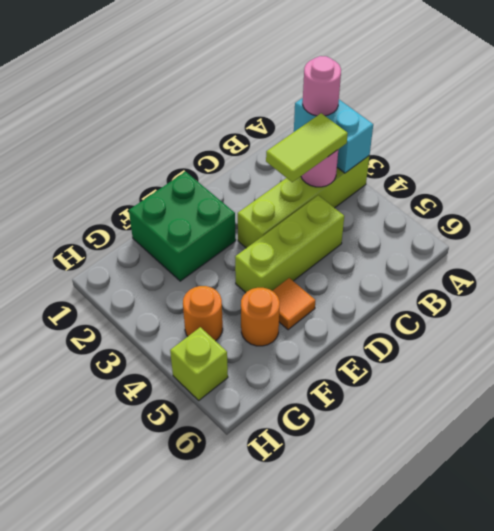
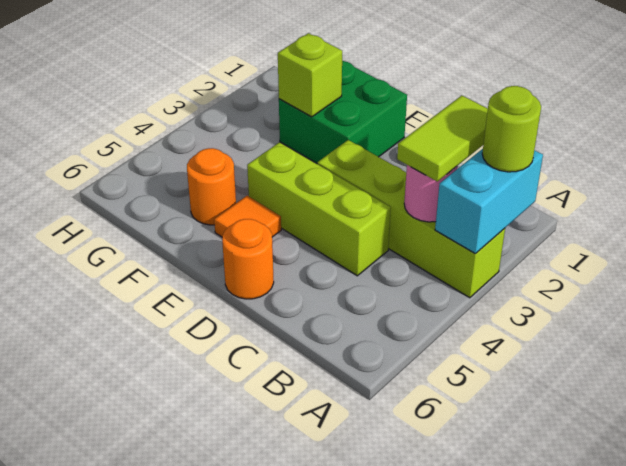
pink 1x1 round brick [303,56,341,116] -> lime 1x1 round brick [482,86,541,172]
lime 1x2 tile [266,113,348,182] -> lime 1x2 tile turned to [397,96,488,181]
orange 1x1 round brick [183,286,223,341] -> orange 1x1 round brick moved to [222,219,274,299]
lime 1x1 brick [170,327,228,400] -> lime 1x1 brick moved to [278,33,342,117]

